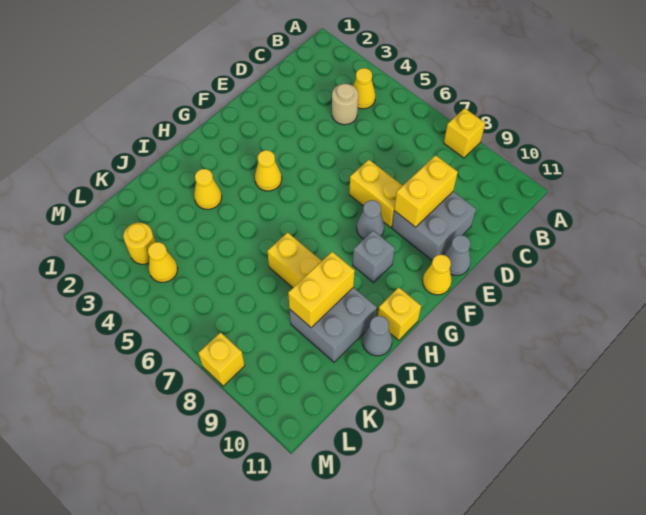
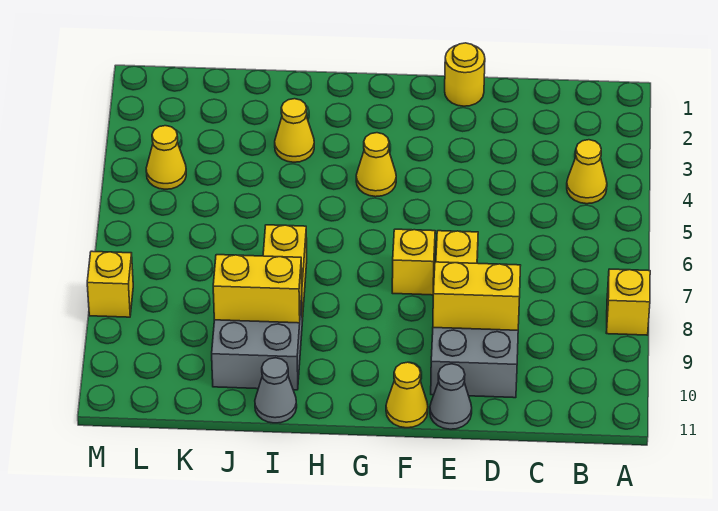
tan 1x1 round brick [332,84,358,125] -> none
grey 1x1 cone [357,200,384,239] -> none
grey 1x1 brick [353,231,395,282] -> none
yellow 1x1 brick [378,287,421,340] -> yellow 1x1 brick moved to [392,229,435,295]
yellow 1x1 round brick [123,223,155,264] -> yellow 1x1 round brick moved to [445,43,485,106]

